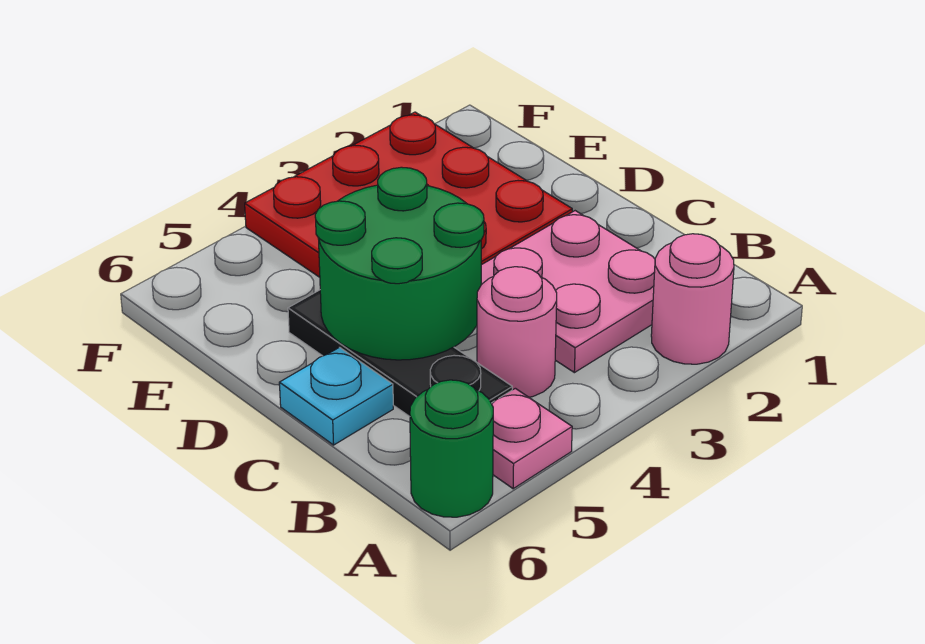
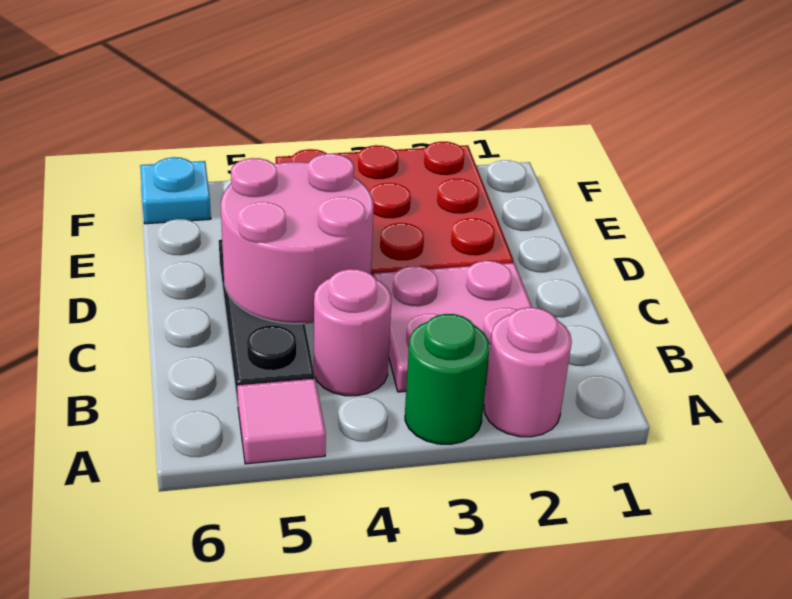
pink 1x1 plate [491,388,572,489] -> pink 1x1 tile [237,379,326,464]
green 1x1 round brick [410,380,493,517] -> green 1x1 round brick moved to [405,314,490,444]
green 2x2 round brick [315,167,484,360] -> pink 2x2 round brick [221,154,374,324]
cyan 1x1 plate [279,347,393,445] -> cyan 1x1 plate moved to [140,157,211,224]

